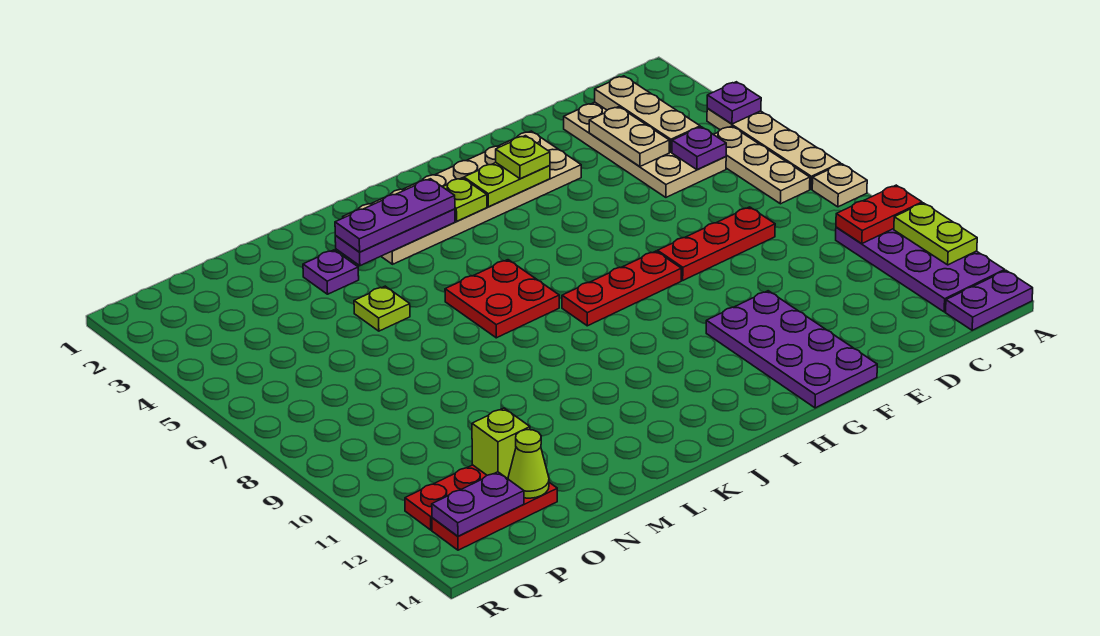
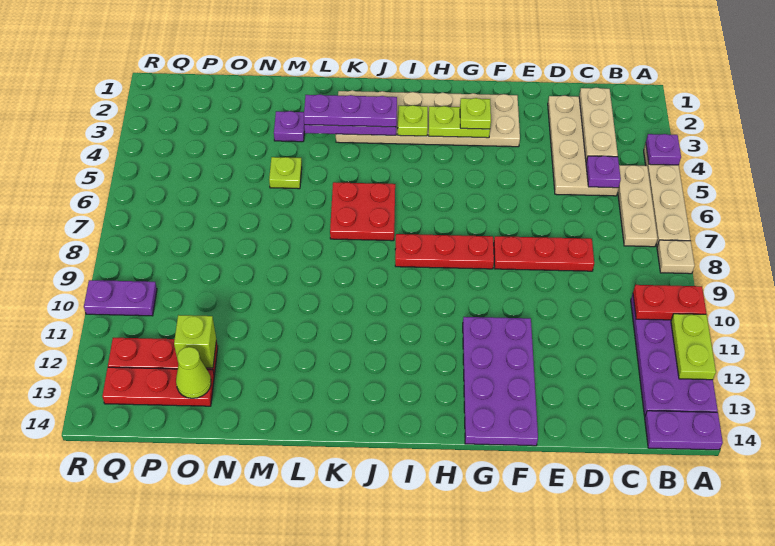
tan 1x2 plate [589,107,669,167] -> none
purple 1x2 plate [432,472,524,536] -> purple 1x2 plate moved to [84,280,157,316]

